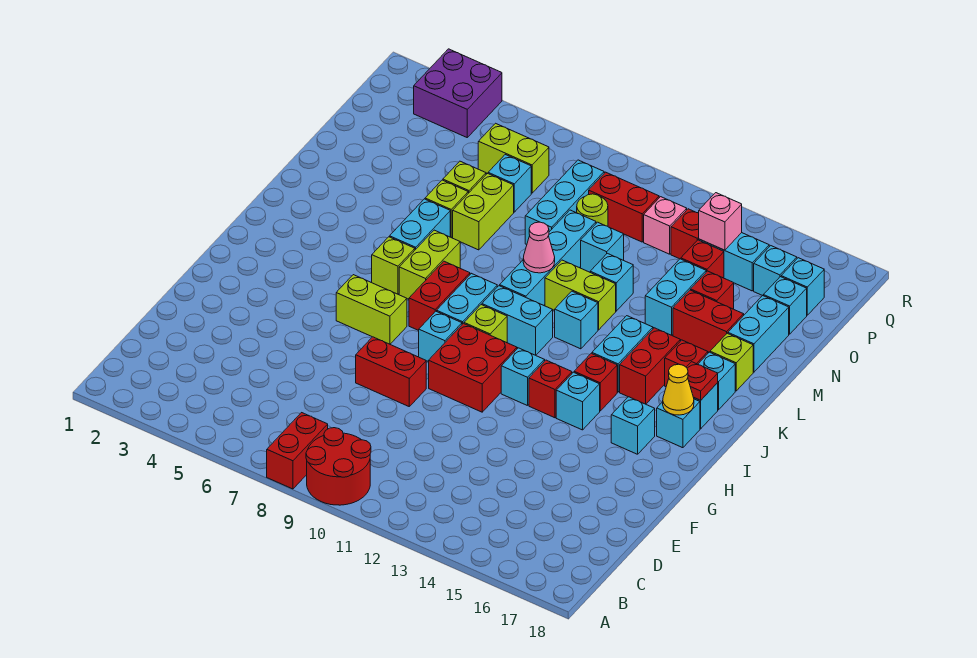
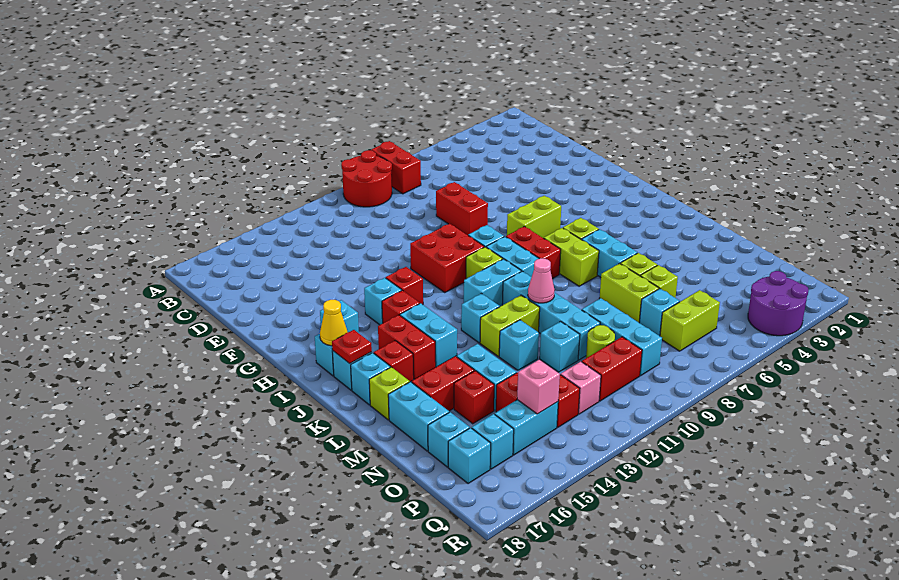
red 1x2 brick [356,337,426,406] -> red 1x2 brick turned to [436,182,488,235]
cyan 1x1 brick [501,348,545,406] -> none
purple 2x2 brick [414,49,502,137] -> purple 2x2 round brick [748,271,808,336]

